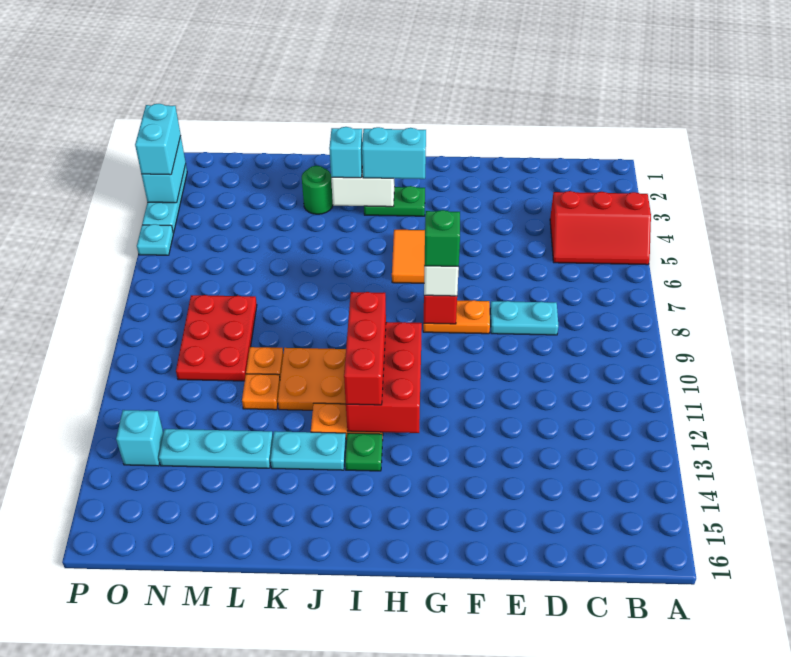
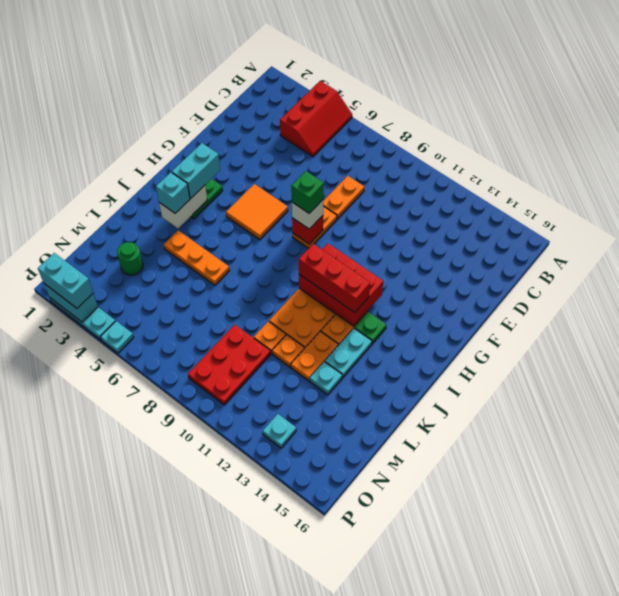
cyan 1x2 plate [490,301,558,335] -> orange 1x2 plate [323,176,364,219]
green 1x1 round brick [302,166,333,214] -> green 1x1 round brick moved to [117,242,143,275]
none -> orange 1x3 plate [164,230,230,285]
none -> orange 1x2 plate [291,331,338,381]
cyan 1x3 plate [159,429,273,468] -> cyan 1x1 plate [310,362,342,395]
red 2x3 plate [176,295,257,381] -> red 2x3 plate turned to [188,325,271,405]
cyan 1x1 brick [116,410,163,466] -> cyan 1x1 plate [263,414,296,448]

